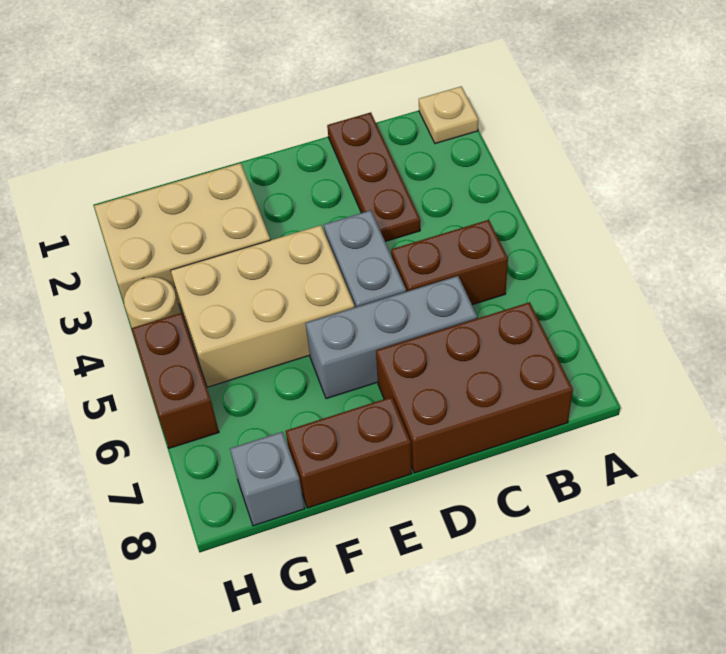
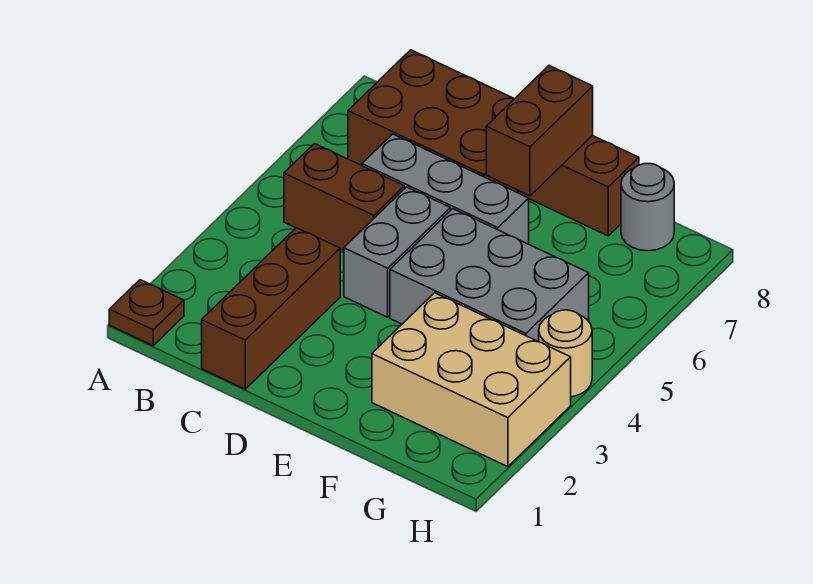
tan 1x1 plate [419,86,478,144] -> brown 1x1 plate [109,280,184,346]
brown 1x3 plate [327,112,420,242] -> brown 1x3 brick [202,228,340,389]
tan 2x3 brick [171,225,355,387] -> grey 2x3 brick [390,209,589,342]
grey 1x1 brick [230,432,305,526] -> grey 1x1 round brick [621,164,674,251]
brown 1x2 brick [131,313,219,448] -> brown 1x2 brick moved to [486,66,593,196]

